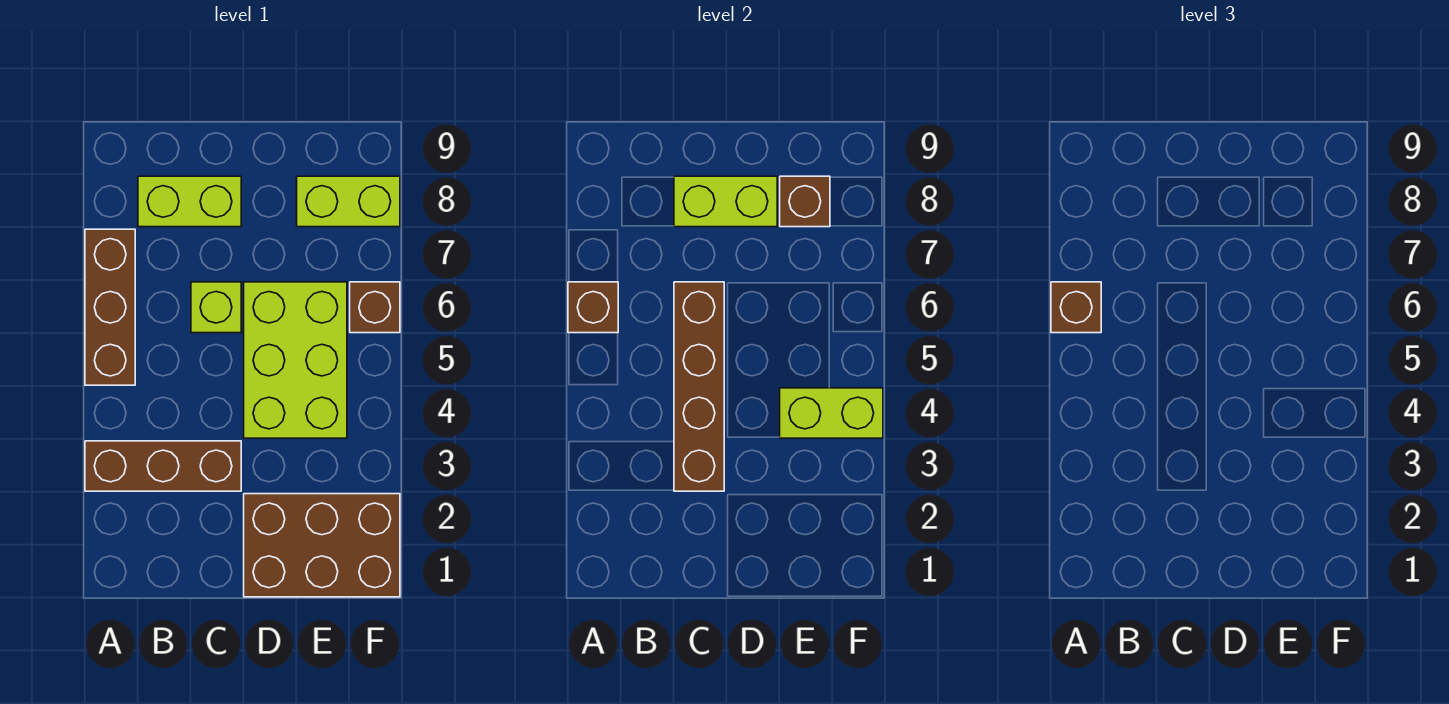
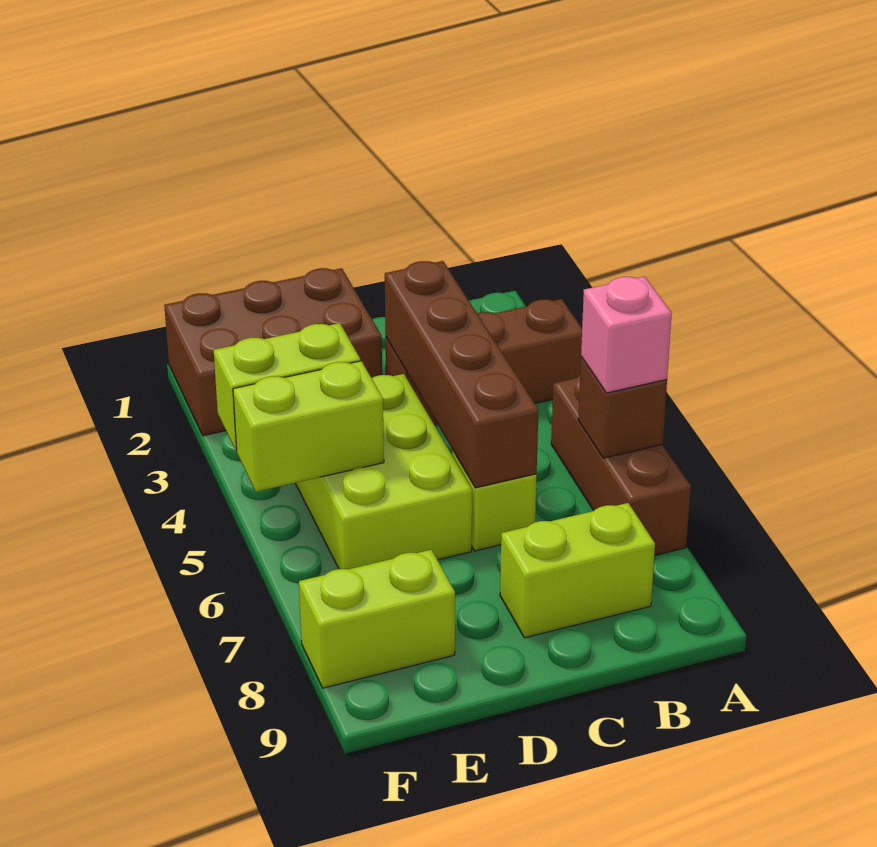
brown 1x1 brick [1051,282,1101,333] -> pink 1x1 brick [581,276,672,393]
lime 1x2 brick [674,176,777,227] -> lime 1x2 brick moved to [233,361,384,492]
brown 1x1 brick [780,176,830,227] -> none
brown 1x1 brick [350,282,400,333] -> none

